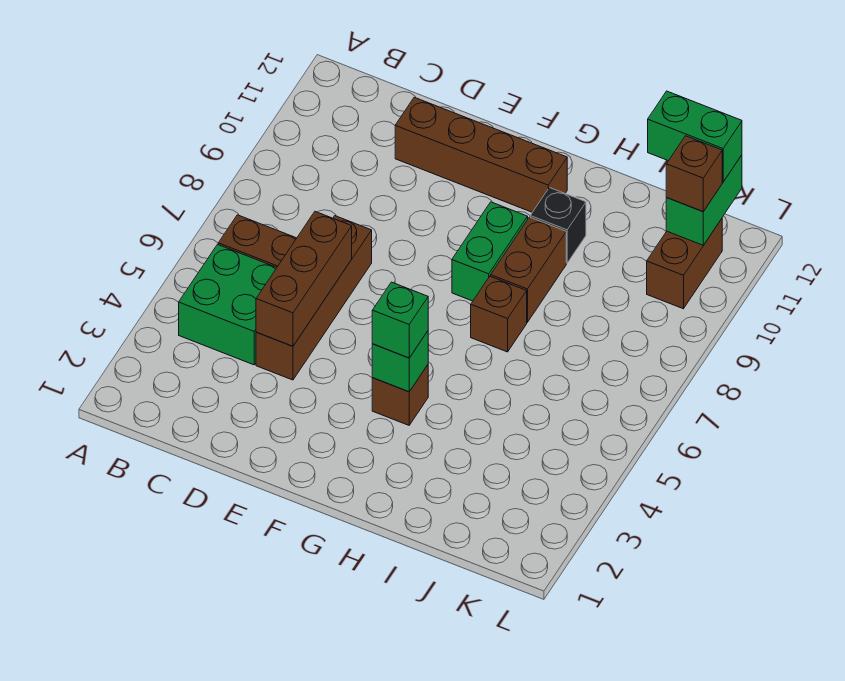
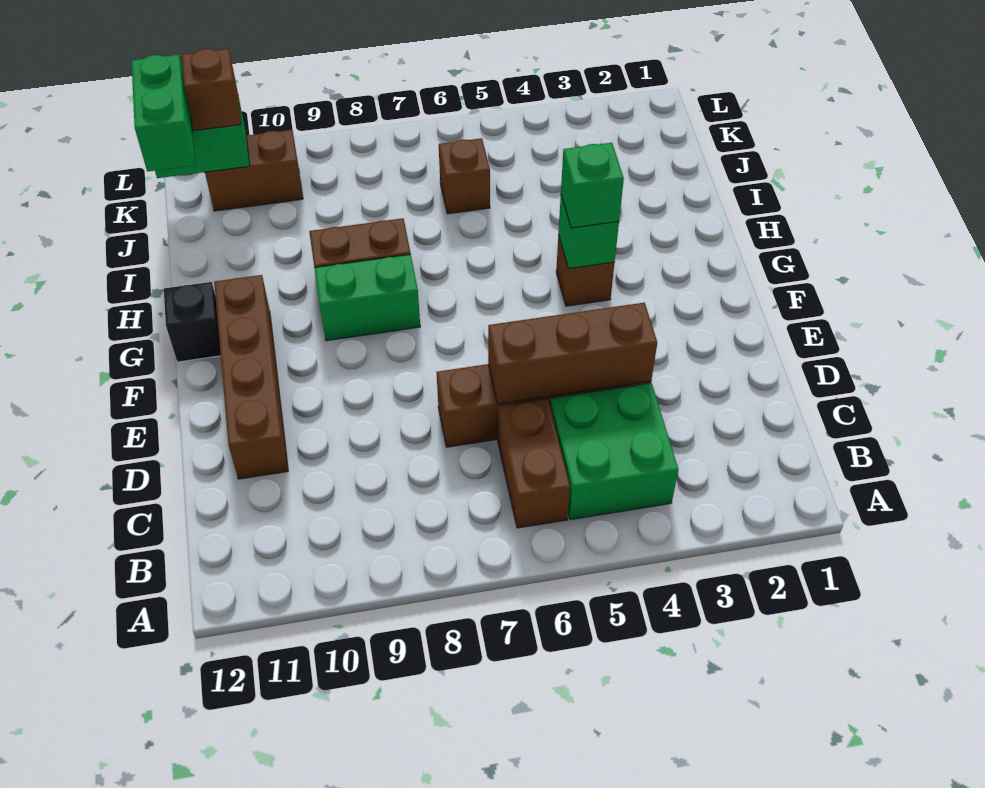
brown 1x1 brick [471,276,527,352] -> brown 1x1 brick moved to [439,138,490,214]
black 1x1 brick [530,188,586,263] -> black 1x1 brick moved to [164,282,221,362]

